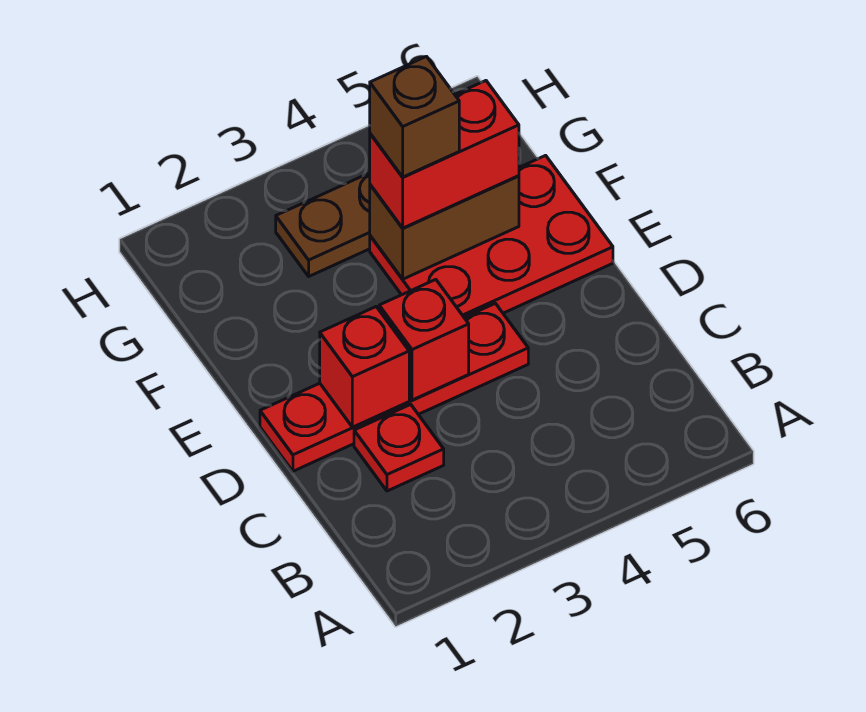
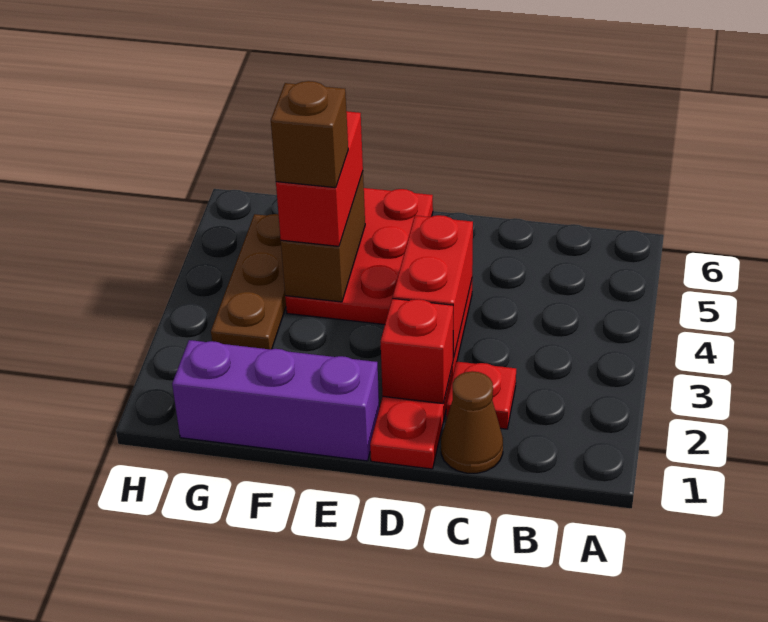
none -> brown 1x1 cone [441,371,503,473]
red 1x1 brick [379,280,469,400] -> red 1x2 brick [393,215,473,358]
none -> purple 1x3 brick [172,340,379,461]

